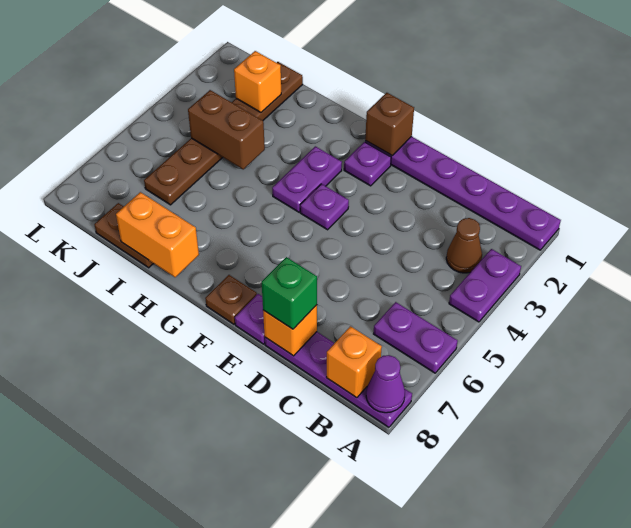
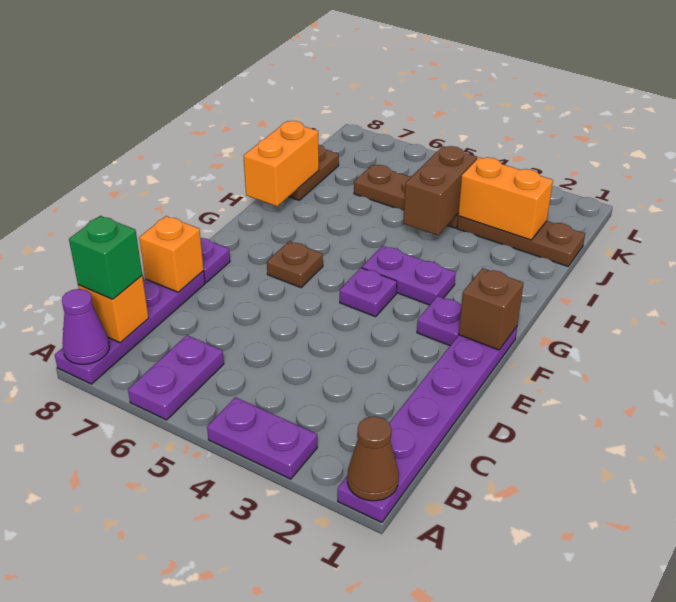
brown 1x1 cone [446,218,482,273] -> brown 1x1 cone moved to [347,416,399,501]
green 1x1 brick [262,257,317,329] -> green 1x1 brick moved to [69,216,142,299]
brown 1x1 plate [205,275,257,324] -> brown 1x1 plate moved to [267,241,323,288]
orange 1x1 brick [234,51,281,112] -> orange 1x2 brick [458,157,553,240]

